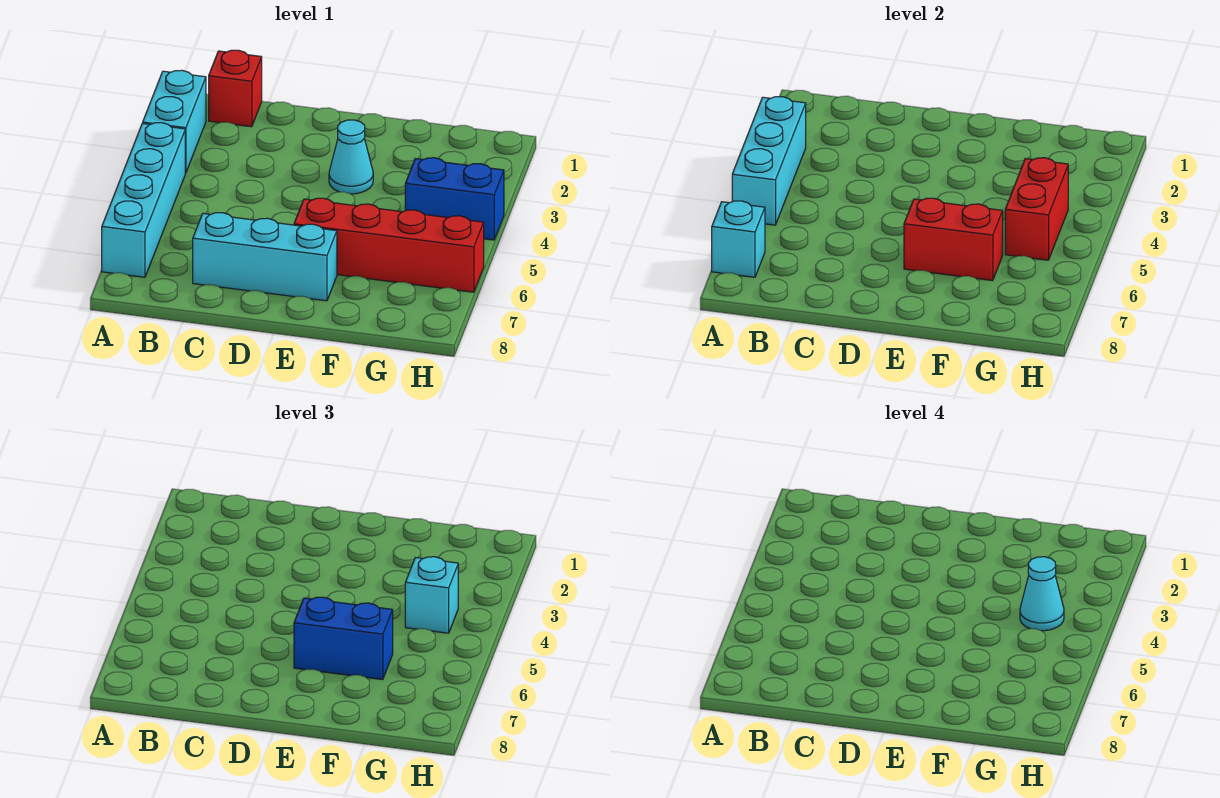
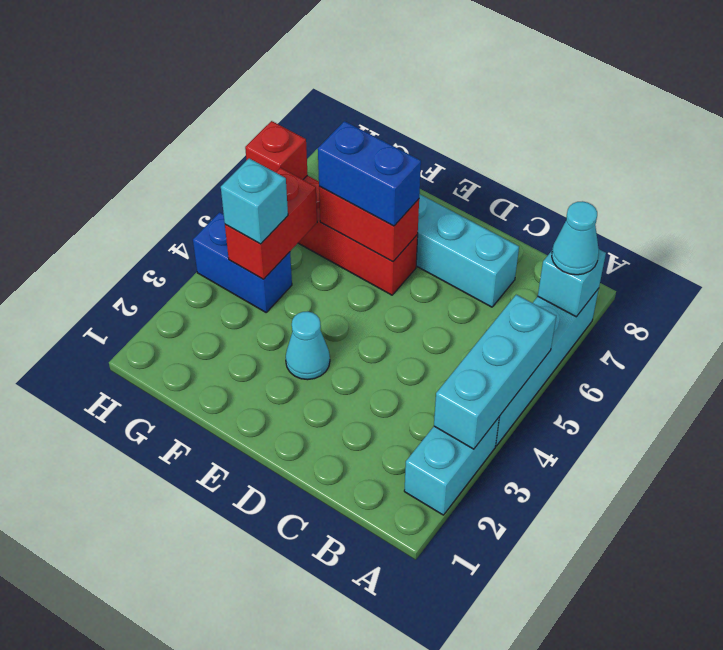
red 1x1 brick [209,50,262,127] -> red 1x1 brick moved to [245,121,308,180]
cyan 1x1 cone [1020,557,1064,631] -> cyan 1x1 cone moved to [552,201,599,275]

